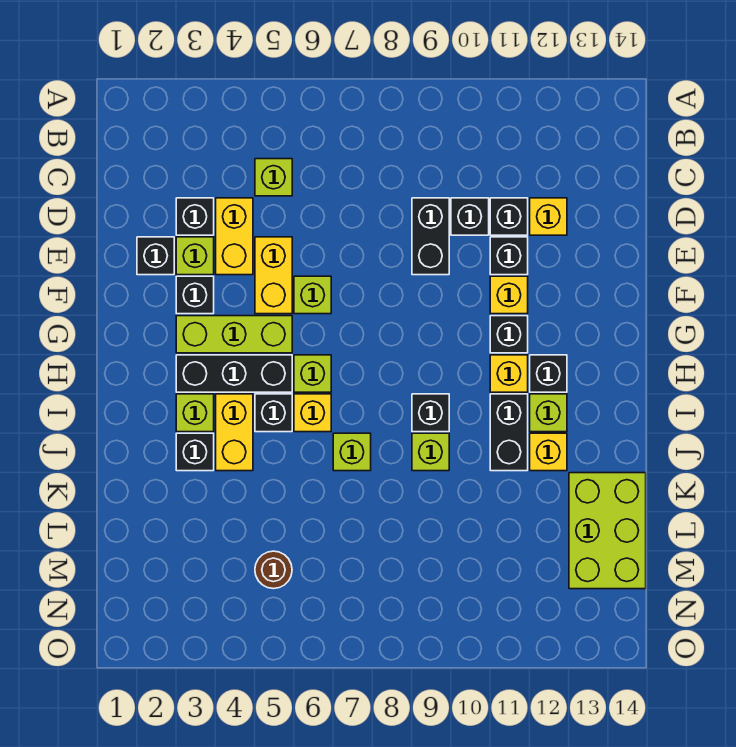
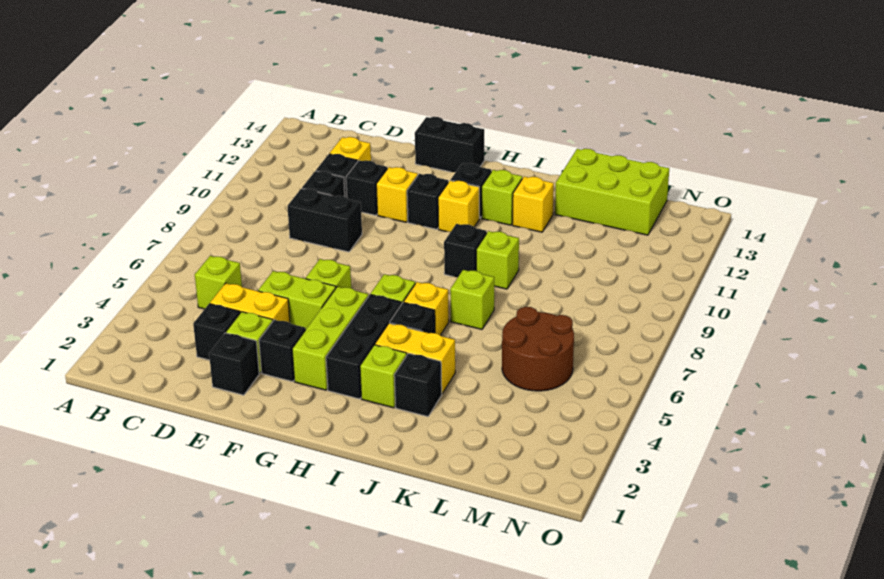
yellow 1x2 brick [255,237,292,314] -> lime 1x2 brick [258,271,336,329]
black 1x2 brick [490,394,528,471] -> black 1x2 brick moved to [415,117,484,172]
brown 1x1 round brick [255,551,292,589] -> brown 2x2 round brick [502,307,574,391]

